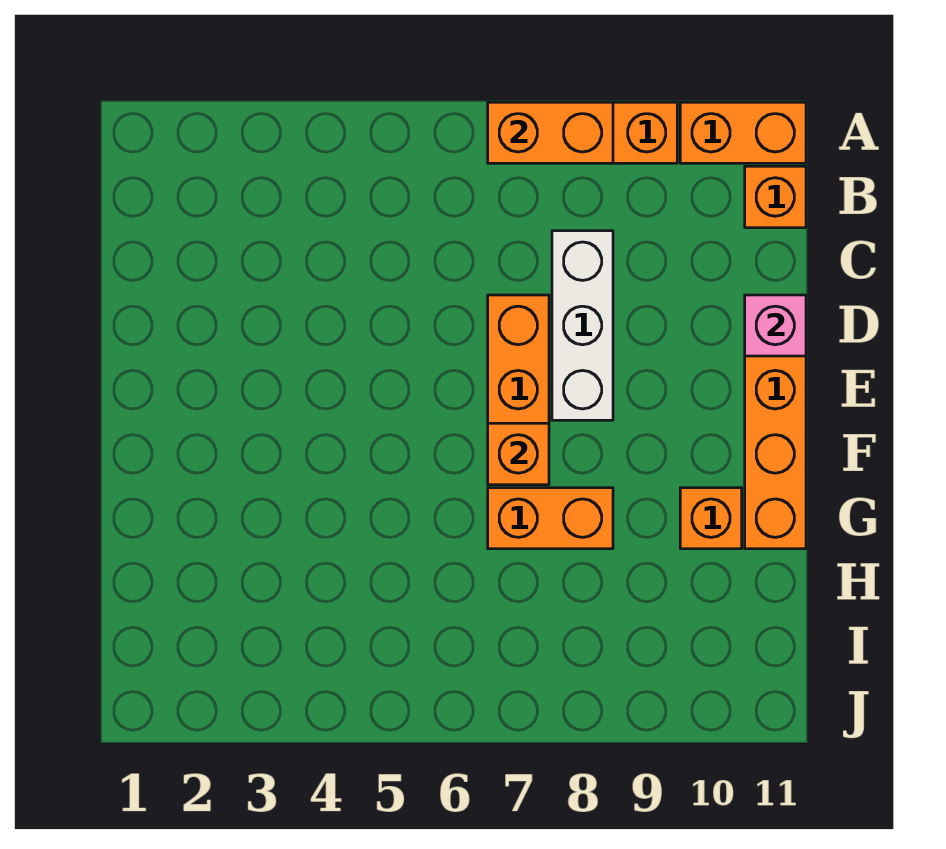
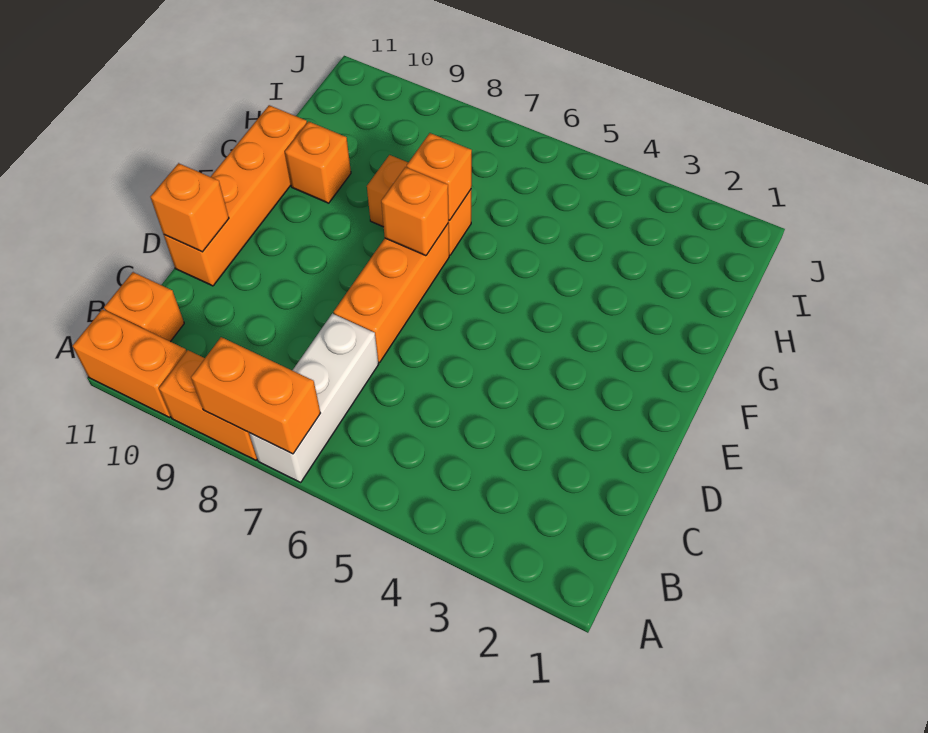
white 1x3 brick [552,231,613,420] -> white 1x3 brick moved to [249,313,378,482]
pink 1x1 brick [745,295,806,356] -> orange 1x1 brick [150,163,229,252]
none -> orange 1x1 brick [407,133,472,220]

